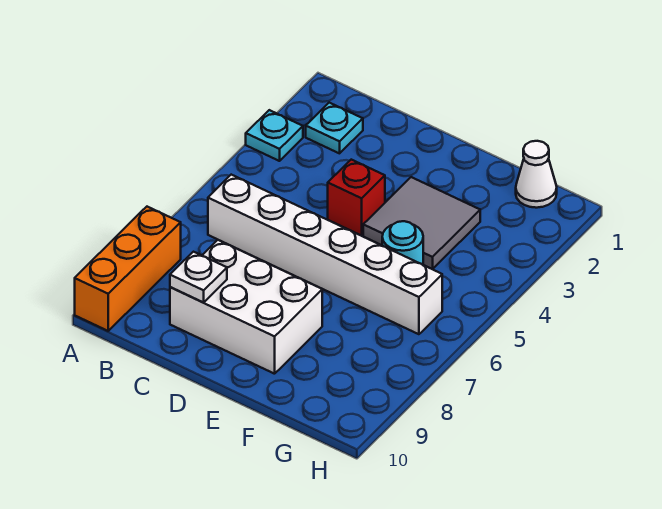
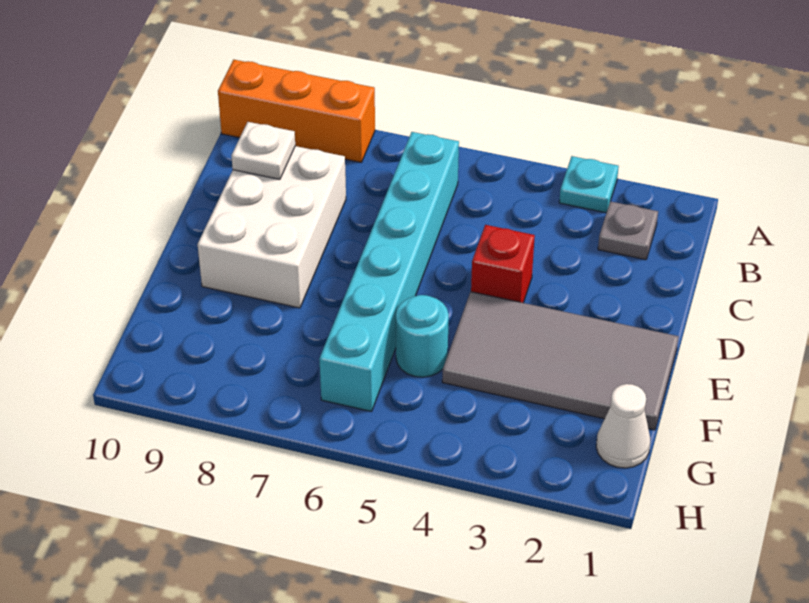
cyan 1x1 plate [306,103,363,153] -> grey 1x1 plate [598,201,658,260]
white 1x6 brick [208,175,442,334] -> cyan 1x6 brick [319,132,459,412]
grey 2x2 tile [363,177,480,269] -> grey 2x4 tile [442,292,679,430]

